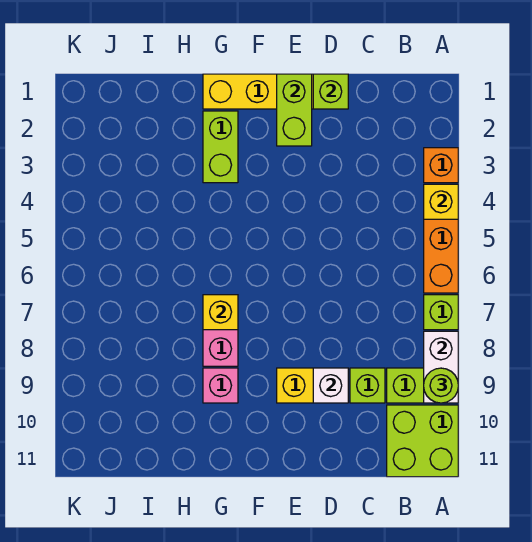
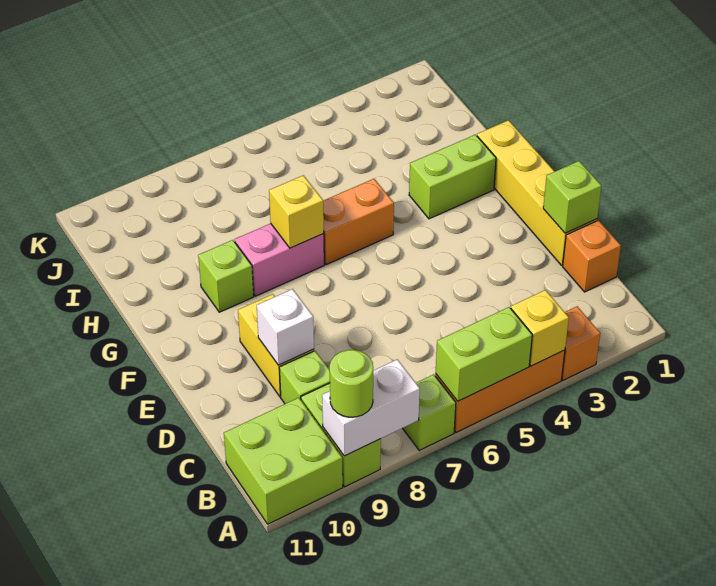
none -> orange 1x1 brick [563,220,621,292]
lime 1x2 brick [277,74,312,146] -> lime 1x2 brick moved to [436,307,532,401]
none -> orange 1x2 brick [323,179,394,265]
pink 1x1 brick [203,368,238,403] -> lime 1x1 brick [198,240,254,312]

